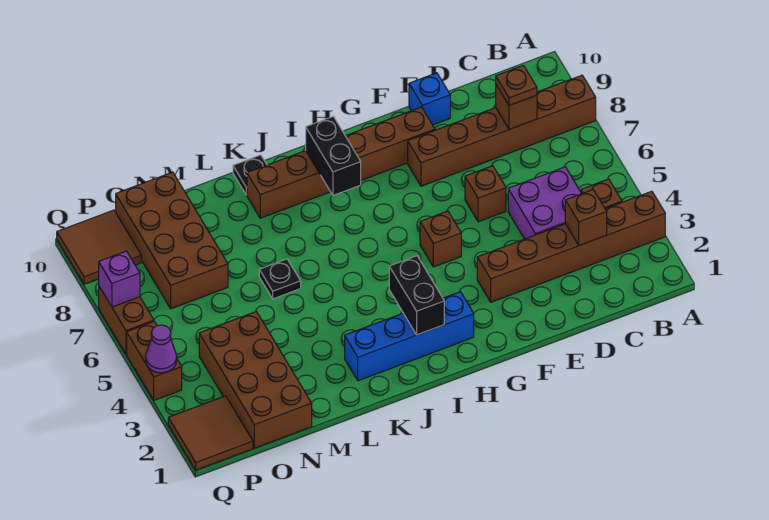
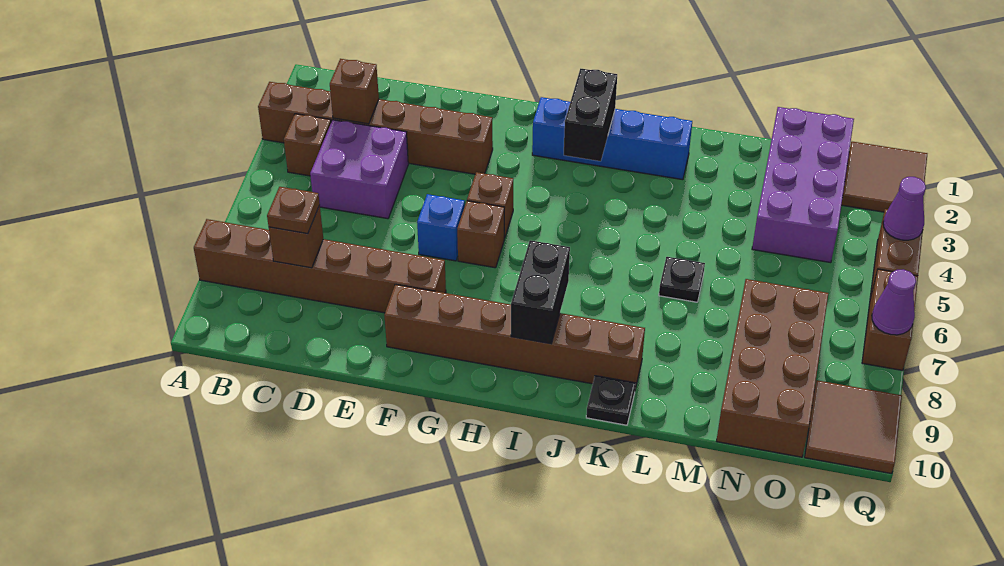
brown 1x1 brick [465,166,506,222] -> brown 1x1 brick moved to [457,201,504,268]
blue 1x1 brick [409,73,450,125] -> blue 1x1 brick moved to [417,194,465,261]
brown 2x4 brick [199,312,312,448] -> purple 2x4 brick [752,107,854,263]
purple 1x1 brick [99,251,140,307] -> purple 1x1 cone [872,269,916,335]

